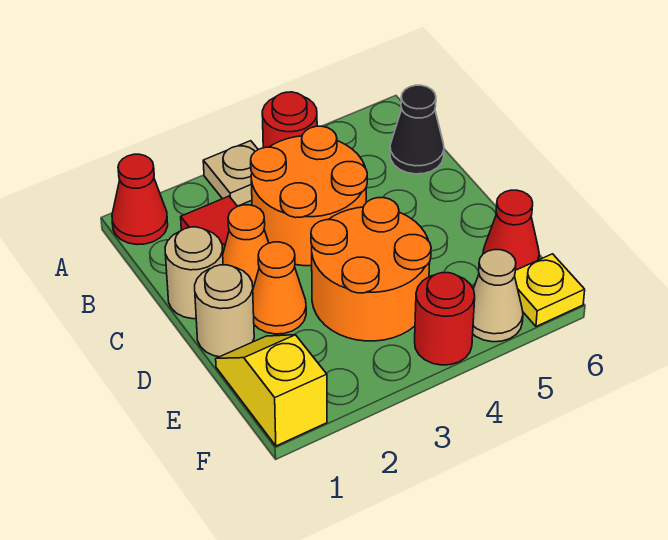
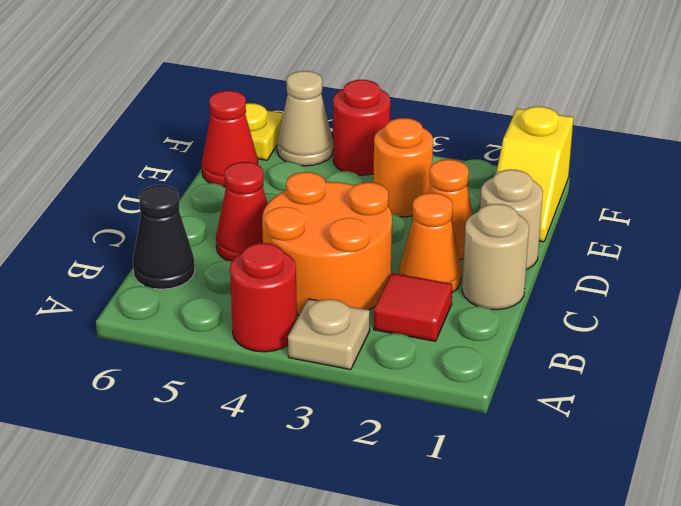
red 1x1 cone [112,154,168,245] -> red 1x1 cone moved to [216,162,267,261]
orange 2x2 round brick [311,198,431,341] -> orange 1x1 round brick [373,118,433,217]

